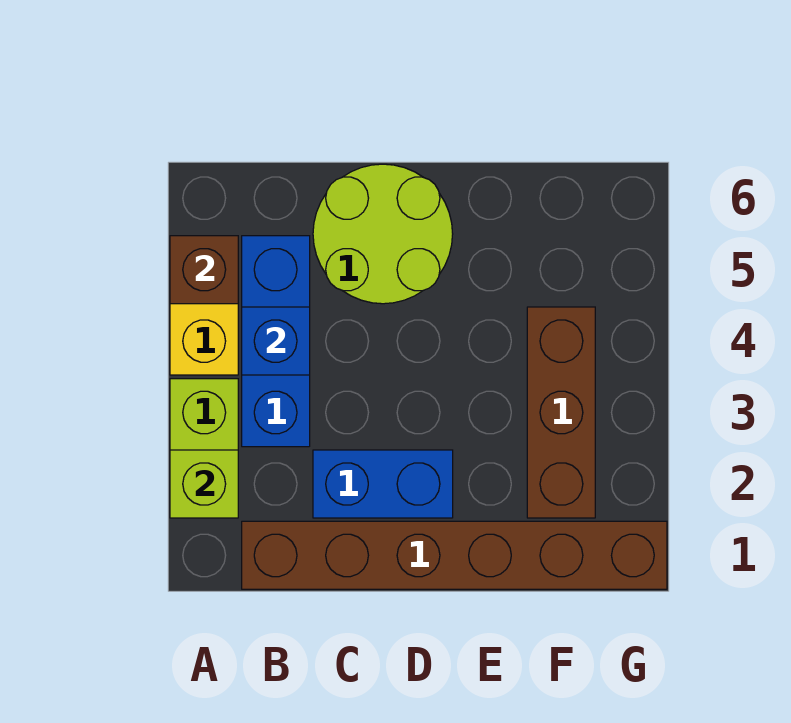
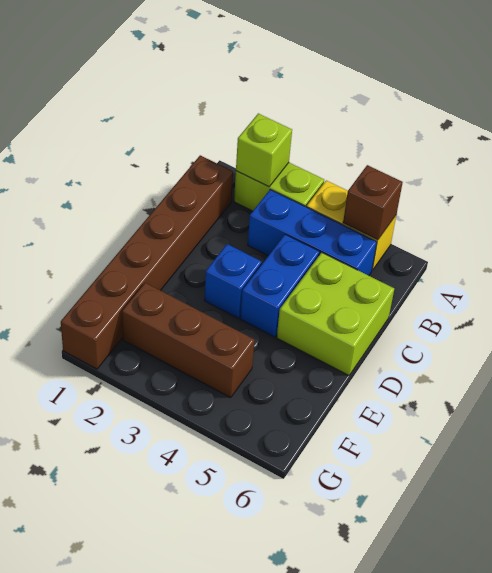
blue 1x1 brick [242,307,310,375] -> blue 1x1 brick moved to [205,244,262,318]
blue 1x2 brick [313,450,453,518] -> blue 1x2 brick moved to [240,234,320,337]
lime 2x2 round brick [313,164,453,304] -> lime 2x2 brick [277,252,394,375]

